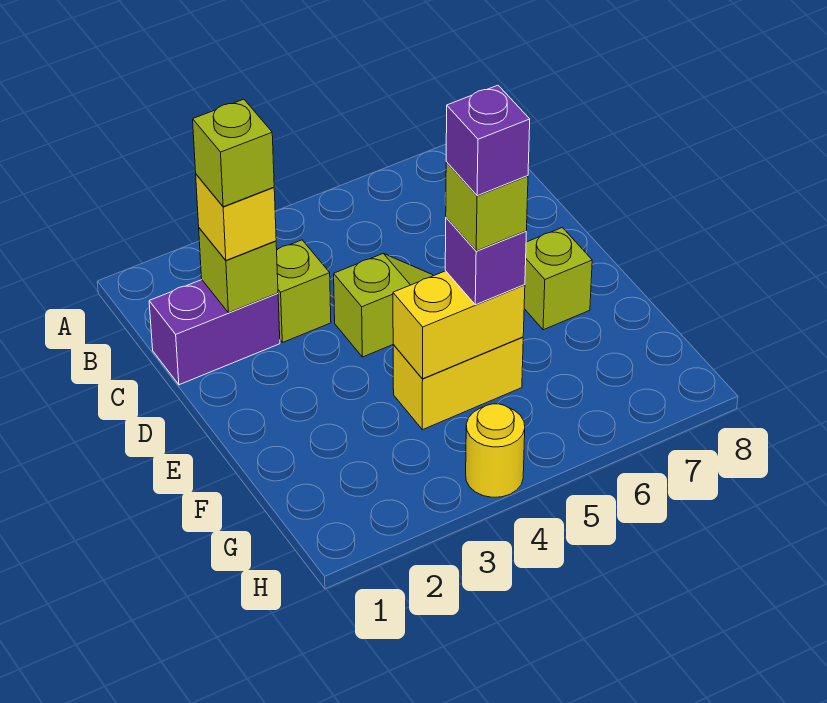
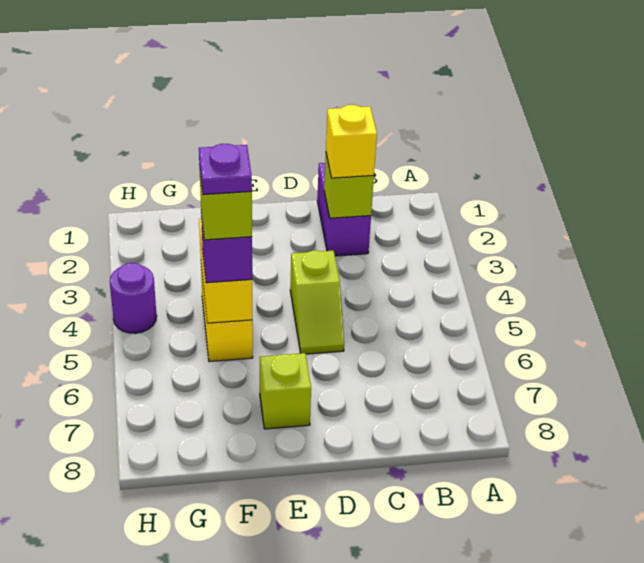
lime 1x1 brick [193,99,274,207] -> none
lime 1x1 brick [277,240,331,343] -> none
purple 1x1 brick [446,85,530,196] -> purple 1x1 plate [199,144,252,195]
yellow 1x1 round brick [466,404,525,497] -> purple 1x1 round brick [110,263,157,333]

